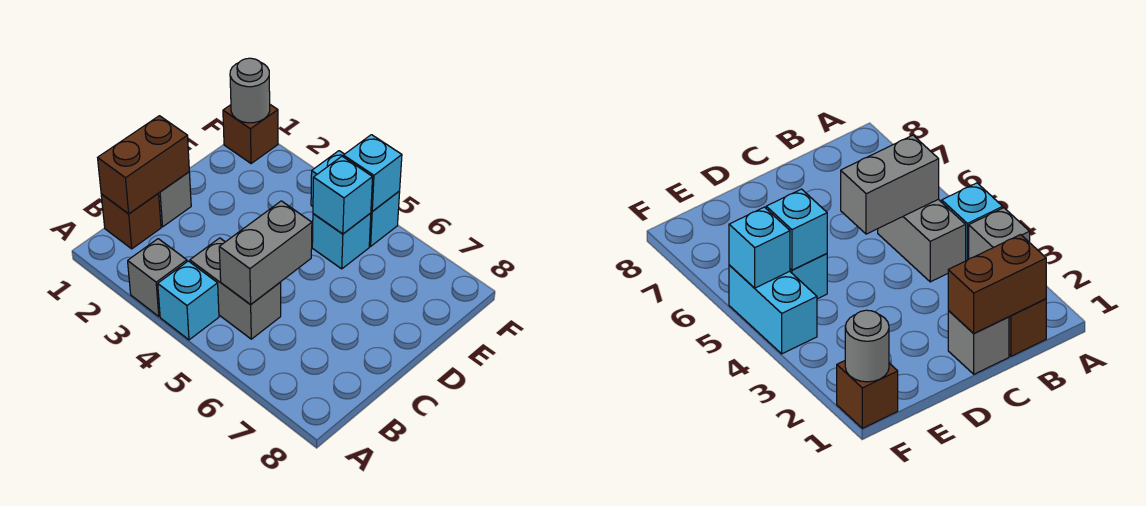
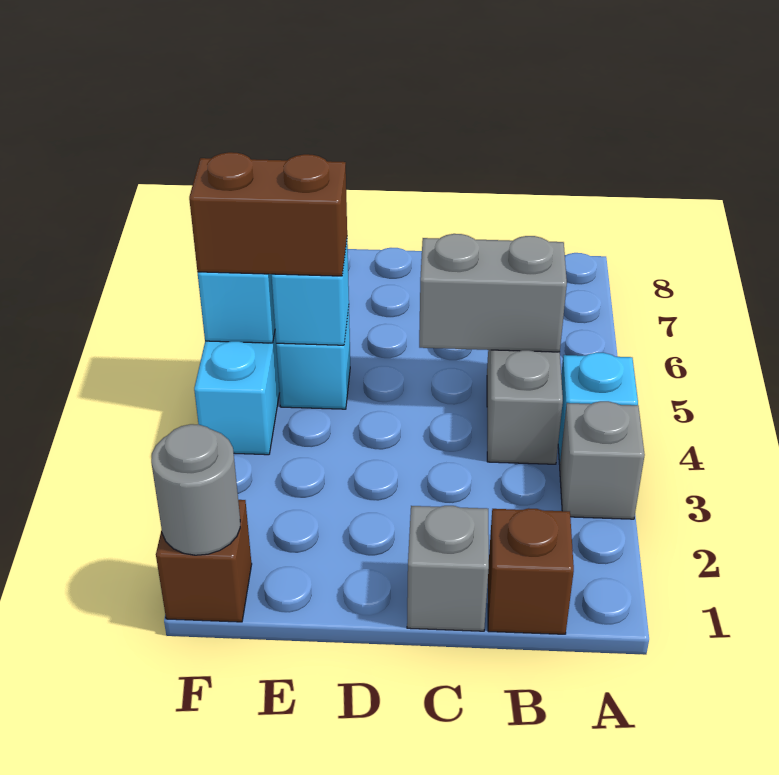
brown 1x2 brick [98,116,189,214] -> brown 1x2 brick moved to [189,152,347,276]

